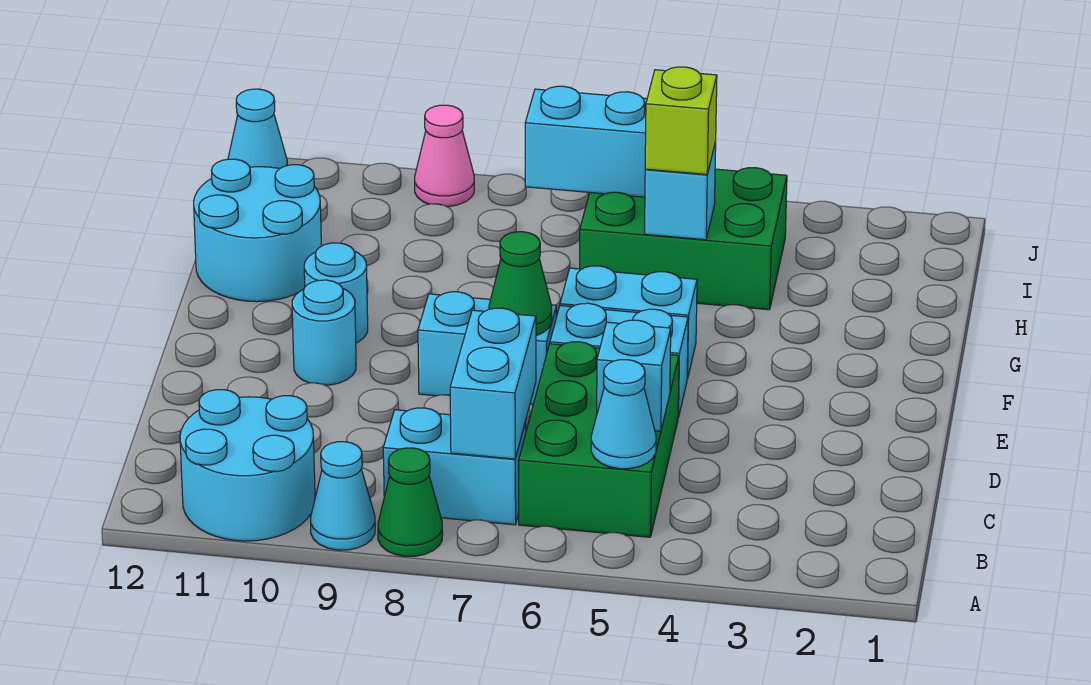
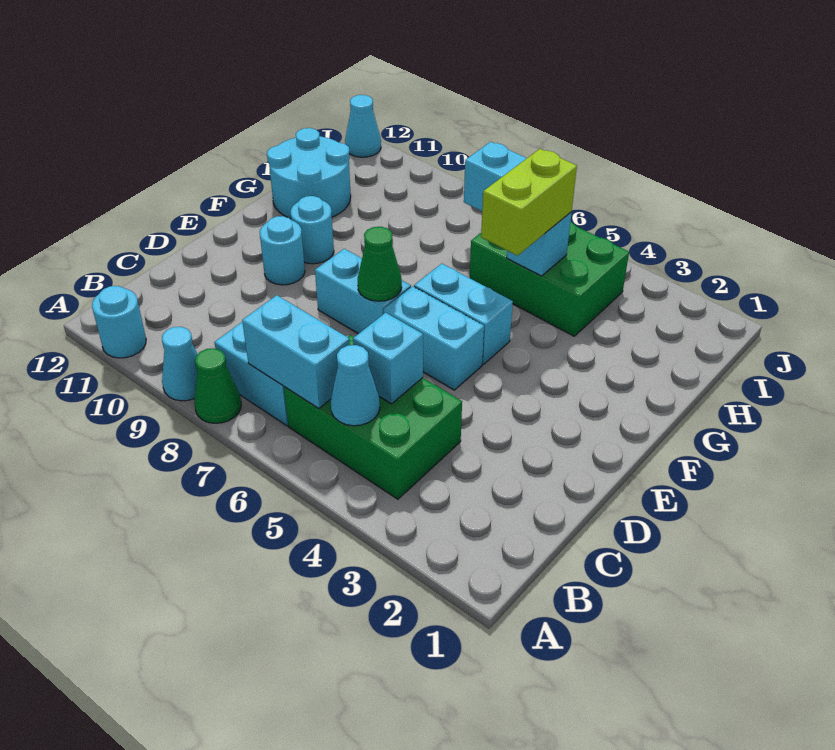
cyan 2x2 round brick [180,390,315,541] -> cyan 1x1 round brick [92,286,146,358]
green 2x3 brick [519,342,679,537] -> green 2x3 brick turned to [284,335,462,499]
cyan 1x2 brick [450,308,536,459] -> cyan 1x2 brick turned to [242,295,350,408]
lime 1x1 brick [645,67,717,175] -> lime 1x2 brick [481,149,577,256]
pink 1x1 cone [415,105,474,207] -> none

